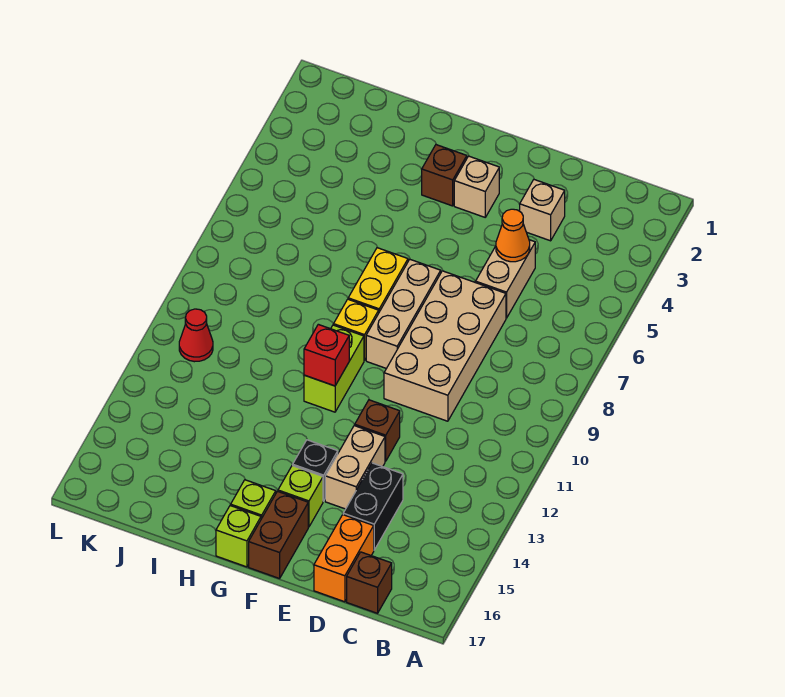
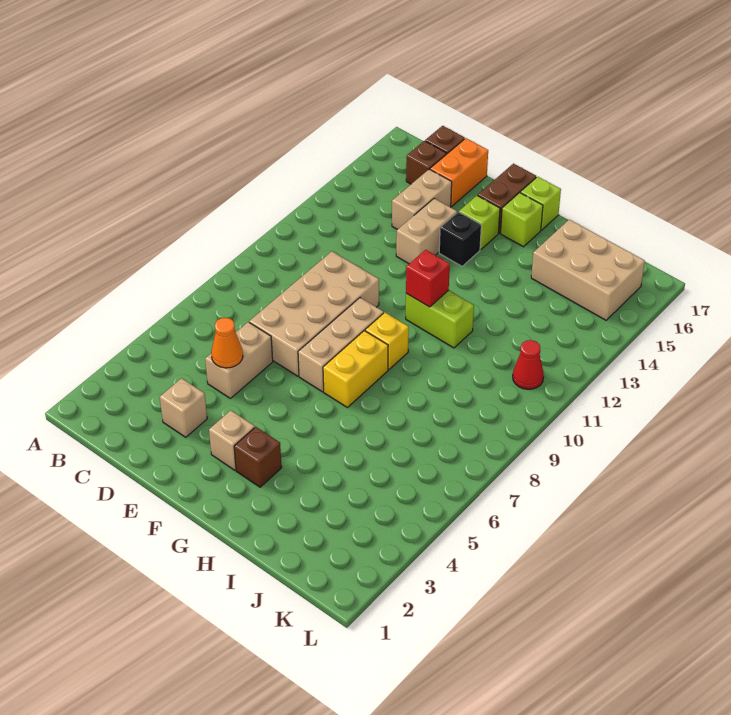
black 1x2 brick [343,463,403,550] -> tan 1x2 brick [392,169,452,230]
brown 1x1 brick [355,400,400,461] -> brown 1x1 brick moved to [406,141,447,184]
lime 1x2 brick [304,325,364,412] -> lime 1x2 brick turned to [406,290,474,348]
none -> tan 2x3 brick [531,220,645,320]

